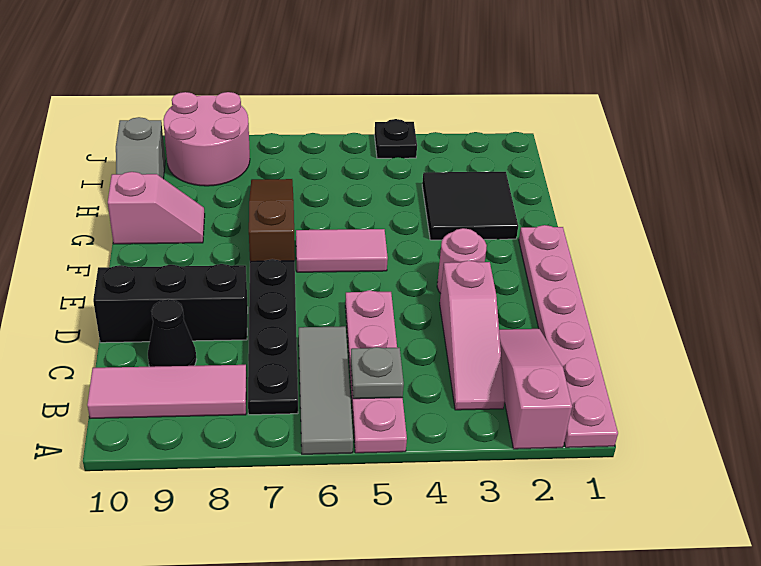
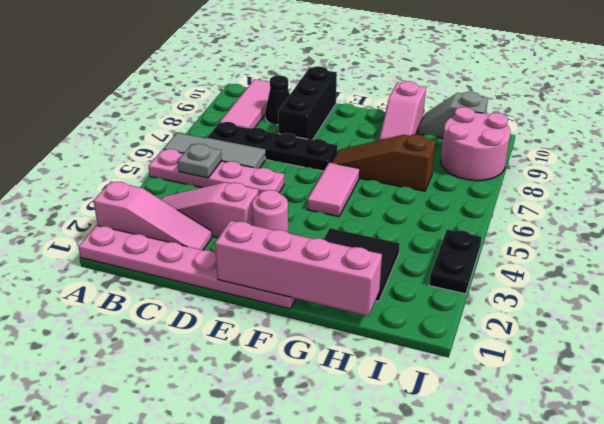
none -> pink 1x4 brick [215,221,382,316]
brown 1x3 slope [249,179,295,261] -> brown 1x3 slope turned to [332,134,436,191]
black 1x1 plate [374,119,417,158] -> black 1x2 plate [429,229,482,294]

